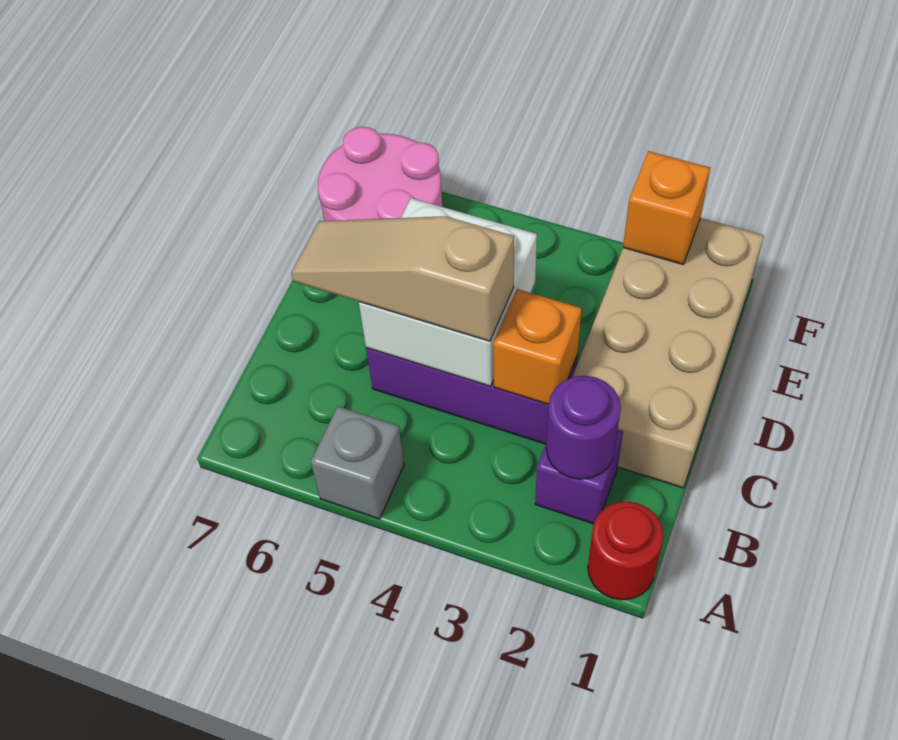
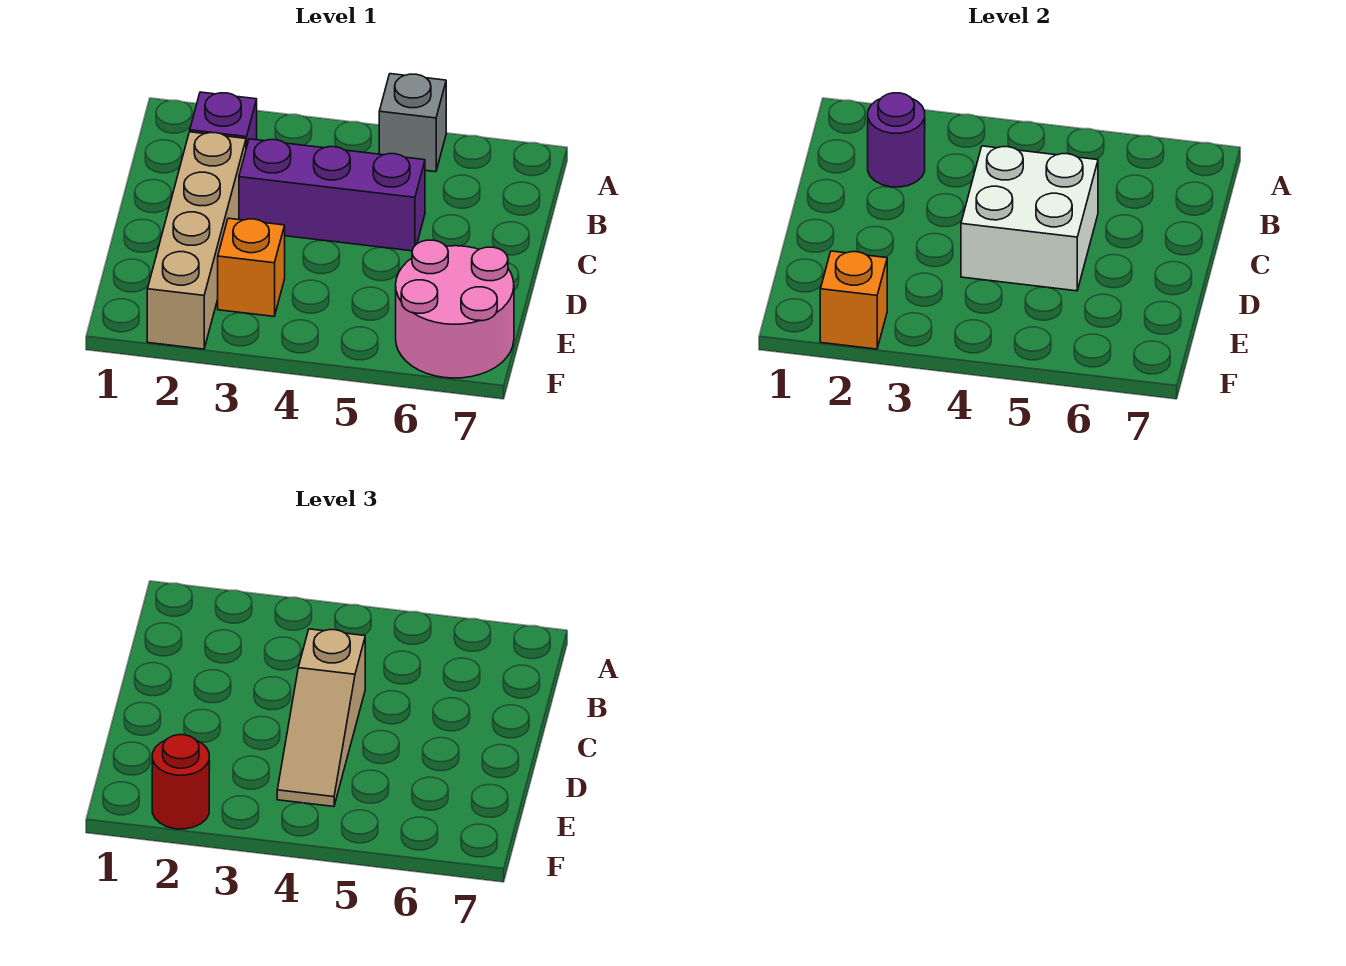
red 1x1 round brick [588,501,663,600] -> red 1x1 round brick moved to [152,735,209,829]
tan 2x4 brick [572,218,764,488] -> tan 1x4 brick [147,132,246,349]
orange 1x1 brick [493,289,582,404] -> orange 1x1 brick moved to [218,218,285,316]
tan 1x3 slope [291,216,514,341] -> tan 1x3 slope turned to [277,629,365,807]

